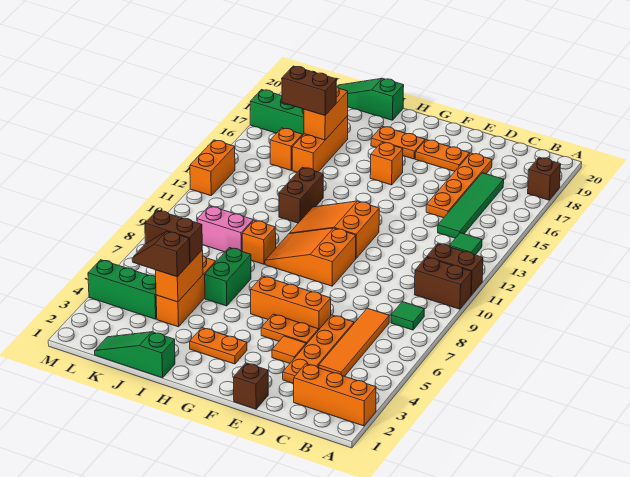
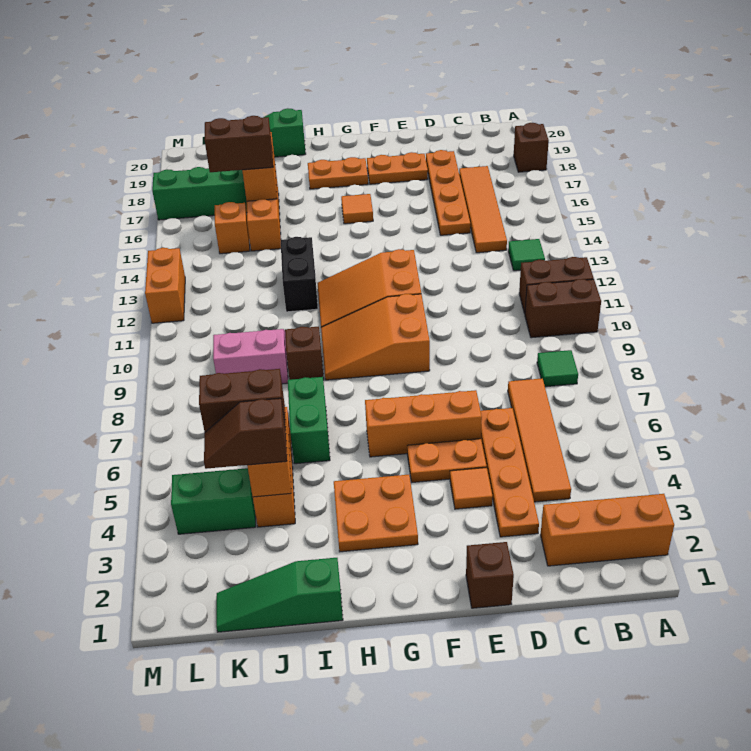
green 1x4 tile [438,173,504,238] -> orange 1x4 tile [459,166,507,253]
orange 1x2 plate [190,328,247,364] -> orange 2x2 plate [334,475,418,552]
orange 1x1 brick [370,142,403,185] -> orange 1x1 tile [341,194,373,224]
orange 1x1 brick [242,220,276,264] -> brown 1x1 brick [285,326,324,380]
brown 1x2 brick [279,167,323,223] -> black 1x2 brick [281,237,318,312]
green 1x3 brick [88,260,157,319] -> green 1x2 brick [171,468,256,534]

